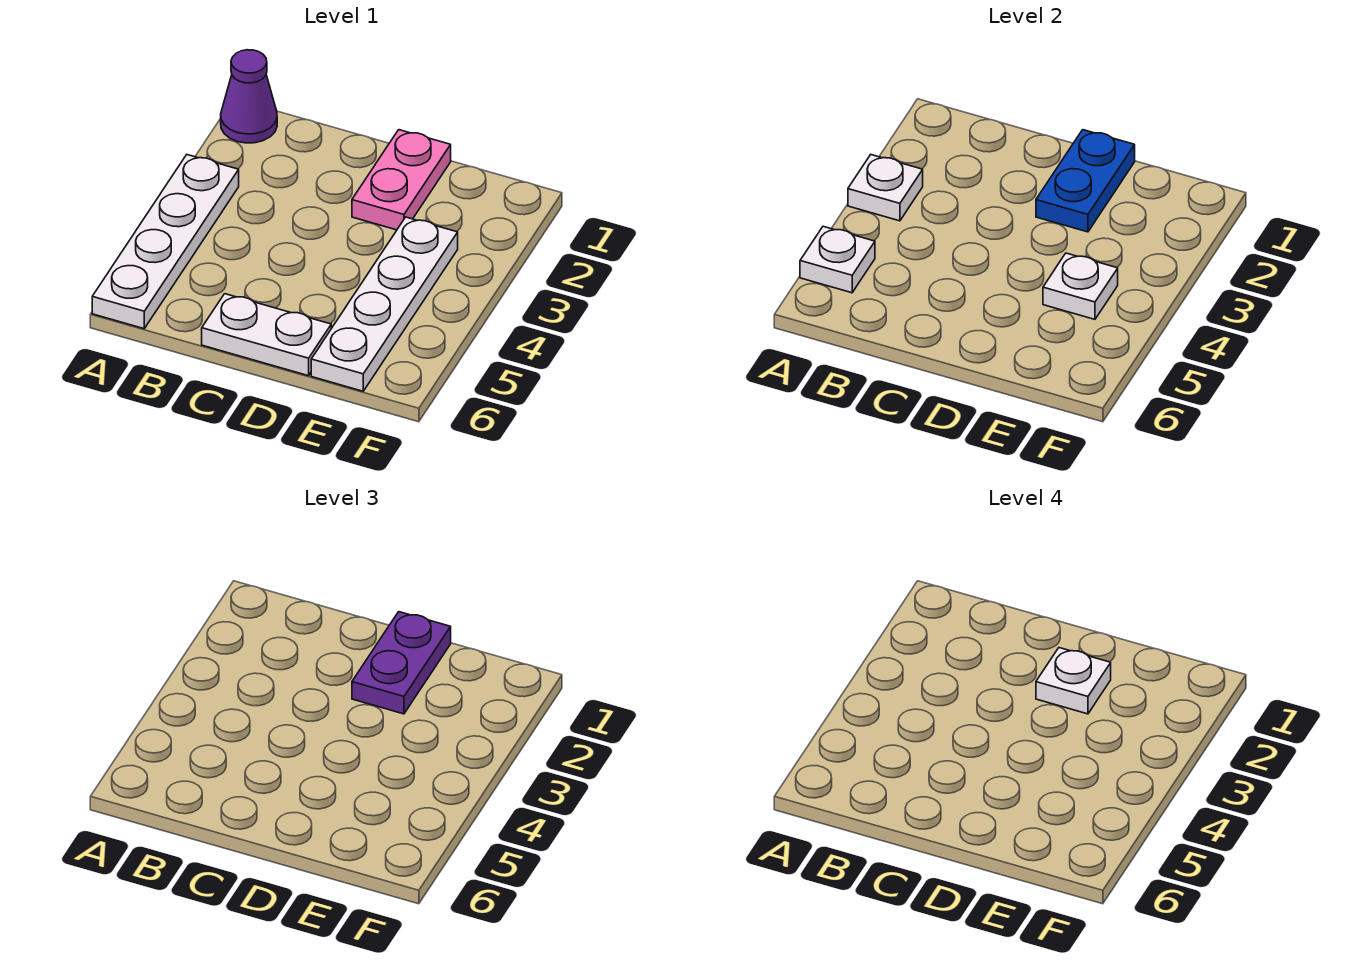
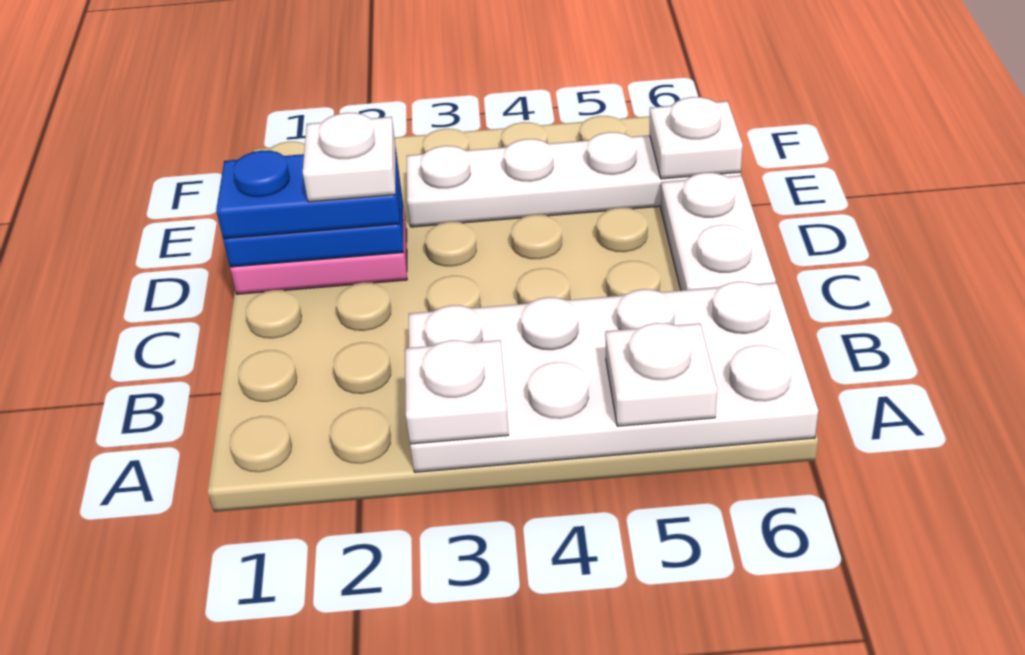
purple 1x1 cone [221,50,277,143] -> none
white 1x4 plate [92,155,239,329] -> white 2x4 plate [409,281,818,472]
purple 1x2 plate [352,612,451,714] -> blue 1x2 plate [216,147,400,239]
white 1x1 plate [1043,253,1118,319] -> white 1x1 plate moved to [650,97,743,179]

